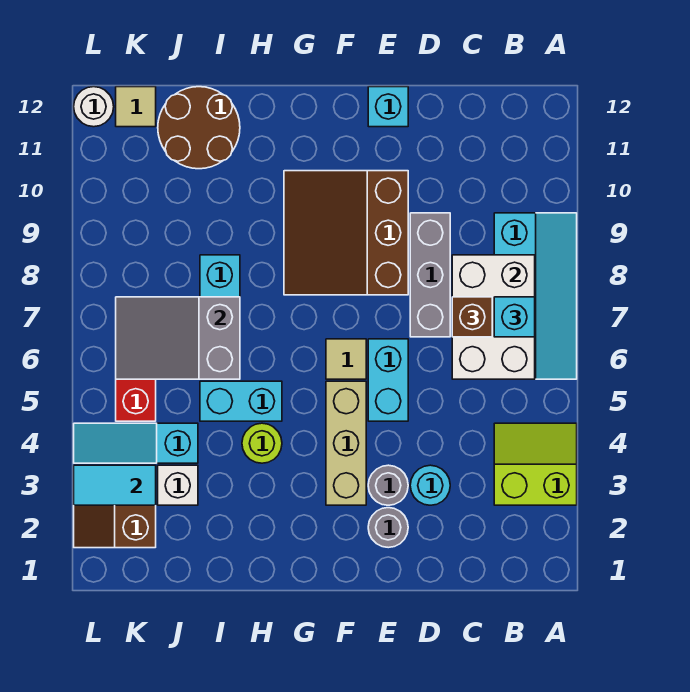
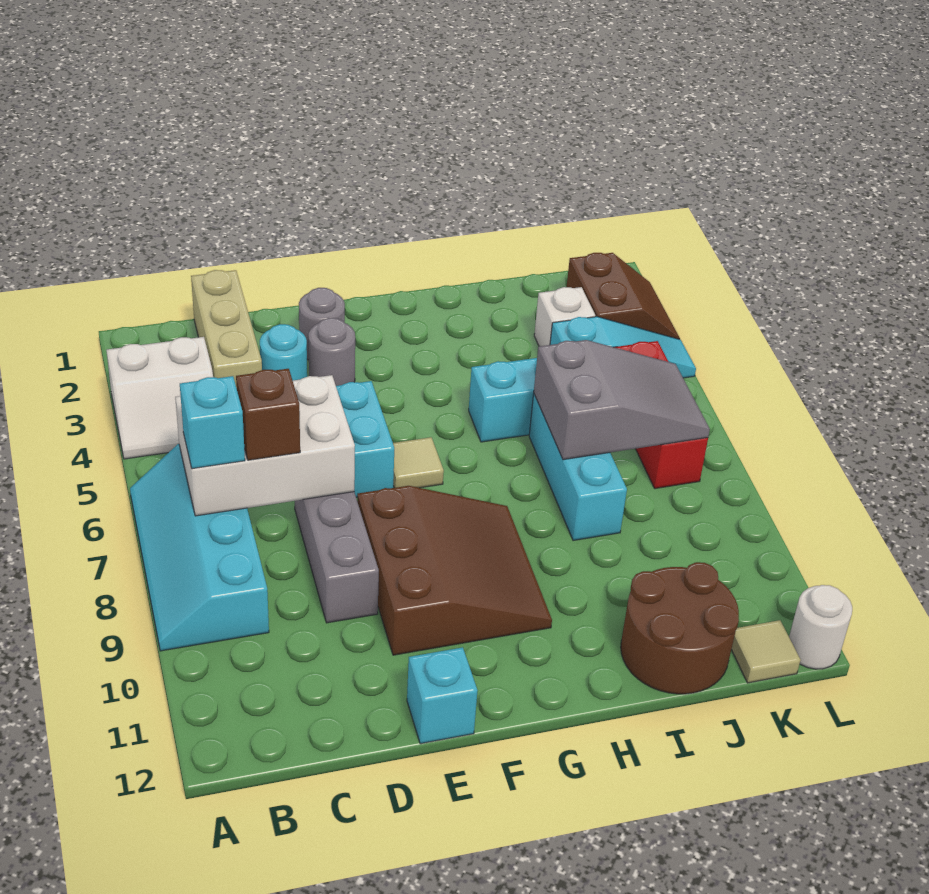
lime 2x2 slope [494,423,577,505] -> white 2x2 slope [106,337,213,459]
white 2x3 brick [452,255,535,379] -> white 2x3 brick turned to [175,375,355,516]
tan 1x3 brick [326,381,366,505] -> tan 1x3 brick moved to [191,270,262,388]
lime 1x1 round brick [242,423,282,463] -> none
cyan 1x2 tile [74,465,156,505] -> none

